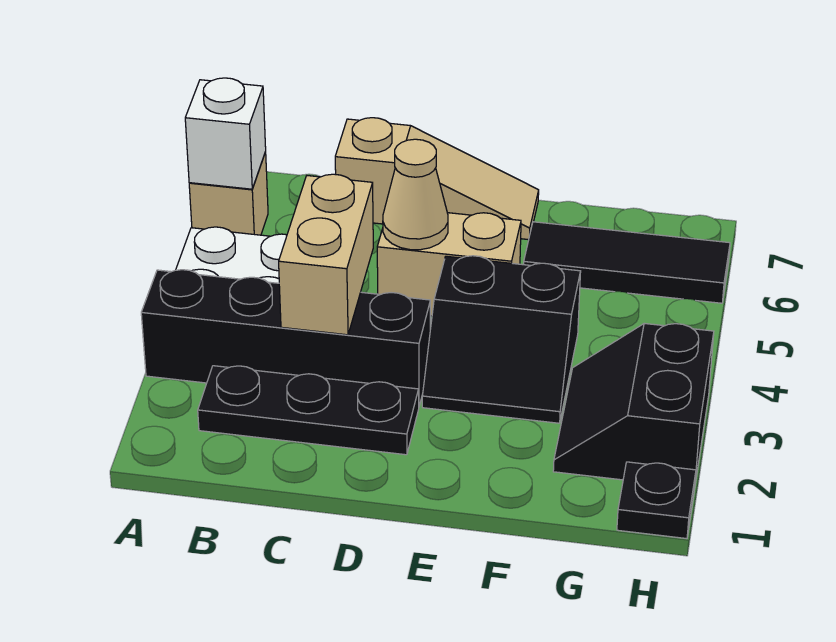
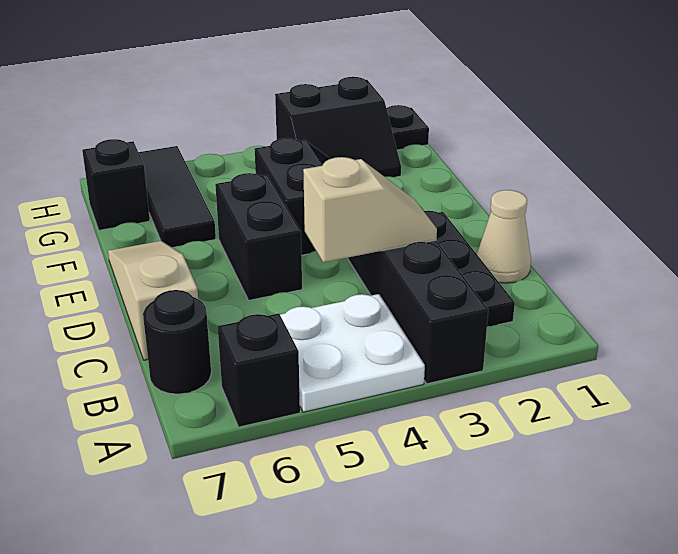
tan 1x1 brick [189,152,268,235] -> black 1x1 brick [218,314,300,427]
white 1x1 brick [185,78,266,189] -> none
none -> black 1x1 round brick [143,290,211,394]
tan 1x2 brick [279,174,373,335] -> tan 1x2 slope [303,157,437,262]
tan 1x2 brick [377,213,521,316] -> black 1x2 brick [215,173,302,300]
tan 1x1 cone [383,139,448,250] -> tan 1x1 cone moved to [477,190,531,283]
none -> black 1x1 brick [82,139,150,230]

